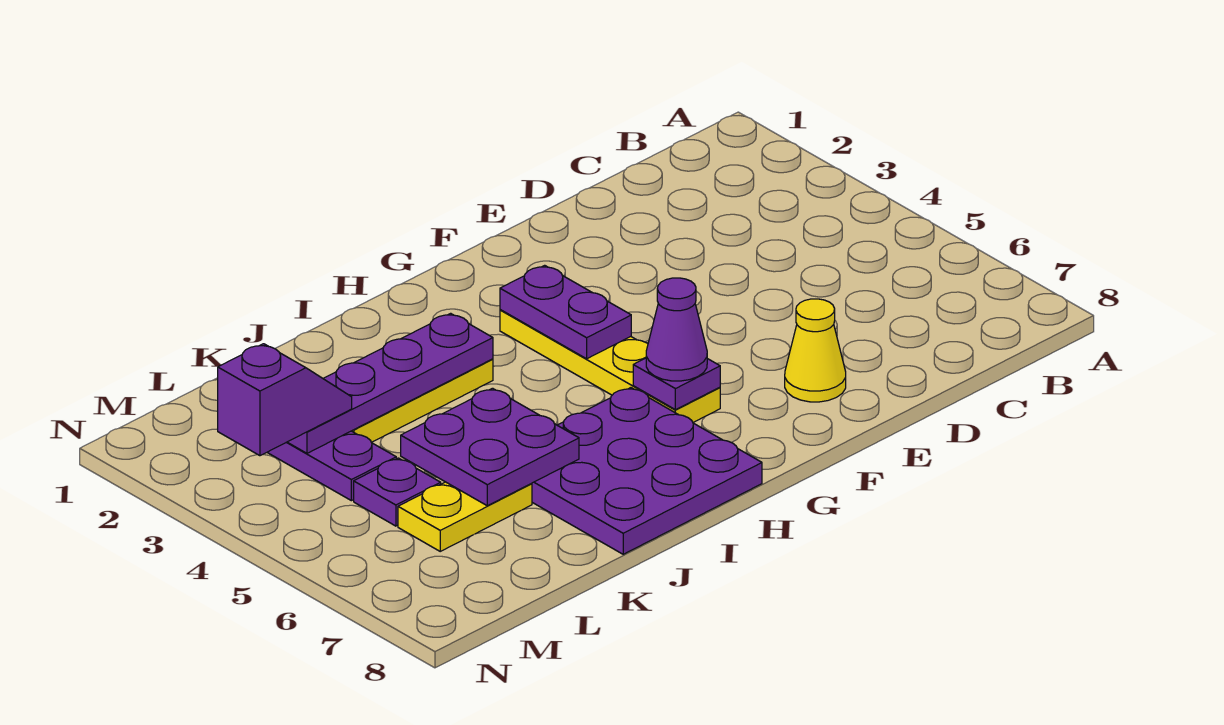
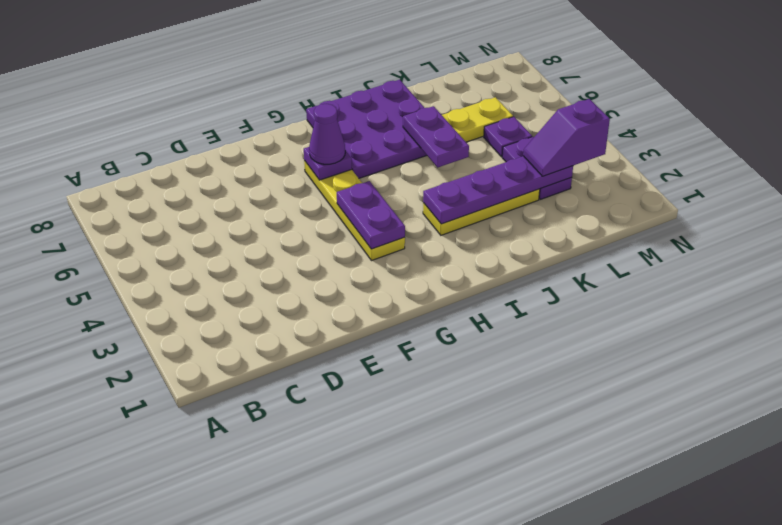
yellow 1x1 cone [785,299,846,402] -> none
purple 2x2 plate [401,388,579,506] -> purple 1x2 plate [403,106,469,167]

